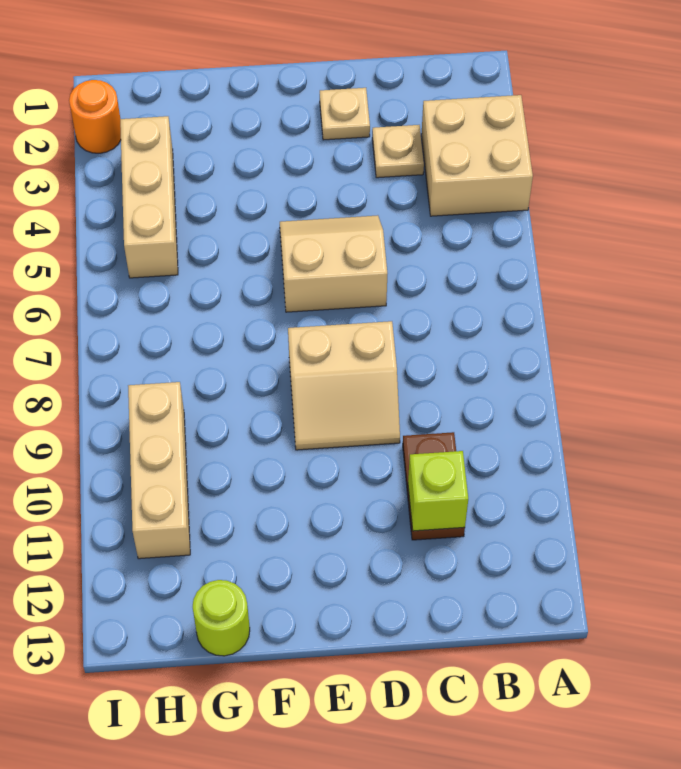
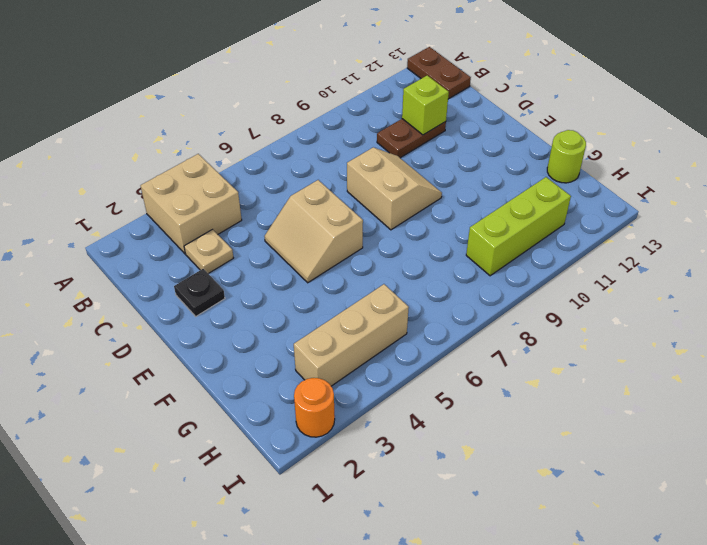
none -> brown 1x2 plate [407,47,471,99]
tan 1x1 plate [320,88,370,140] -> black 1x1 plate [174,269,225,316]
tan 1x3 brick [128,382,190,559] -> lime 1x3 brick [466,177,571,276]

